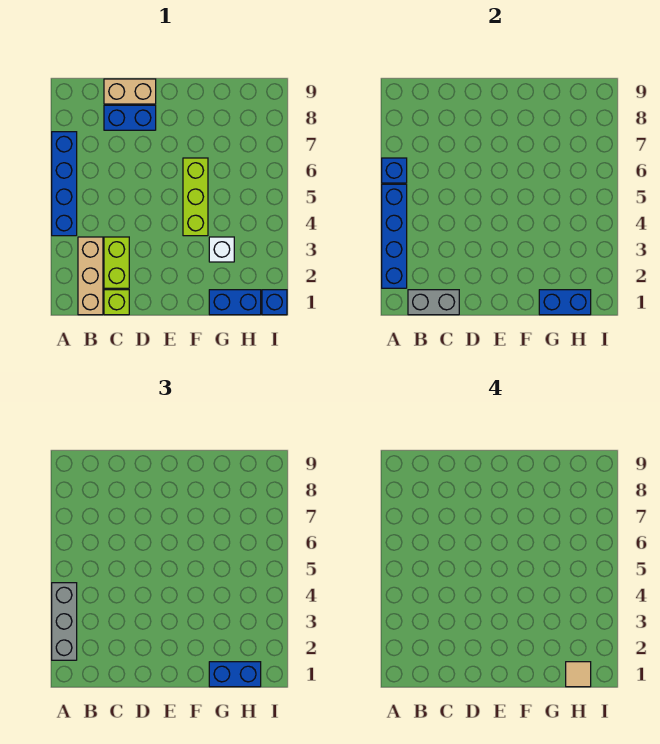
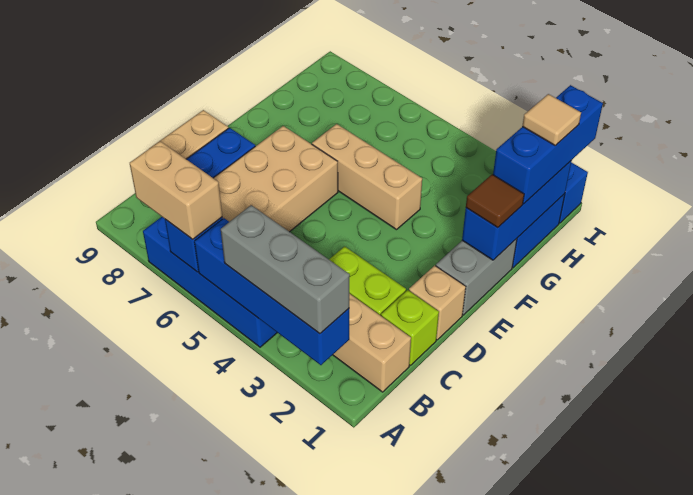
none -> tan 1x2 brick [130,141,222,239]
grey 1x2 brick [408,290,459,315] -> grey 1x2 brick moved to [436,239,517,315]
none -> tan 2x3 brick [214,126,338,232]
none -> tan 1x1 brick [409,265,466,340]
none -> brown 1x1 tile [466,174,524,228]
lime 1x3 brick [183,158,208,236] -> tan 1x3 brick [312,124,422,230]
blue 1x2 brick [539,290,591,315] -> blue 1x3 brick [462,160,572,260]
blue 1x2 brick [209,662,261,687] -> blue 1x3 brick [493,85,603,204]
white 1x1 brick [209,237,234,262] -> none

